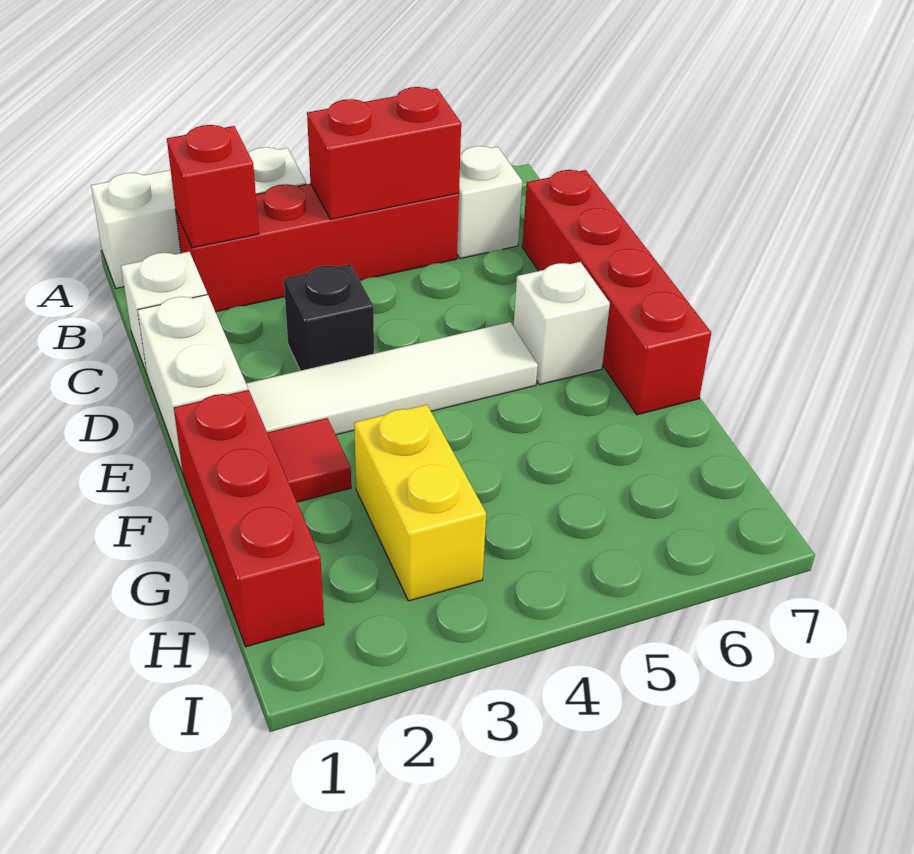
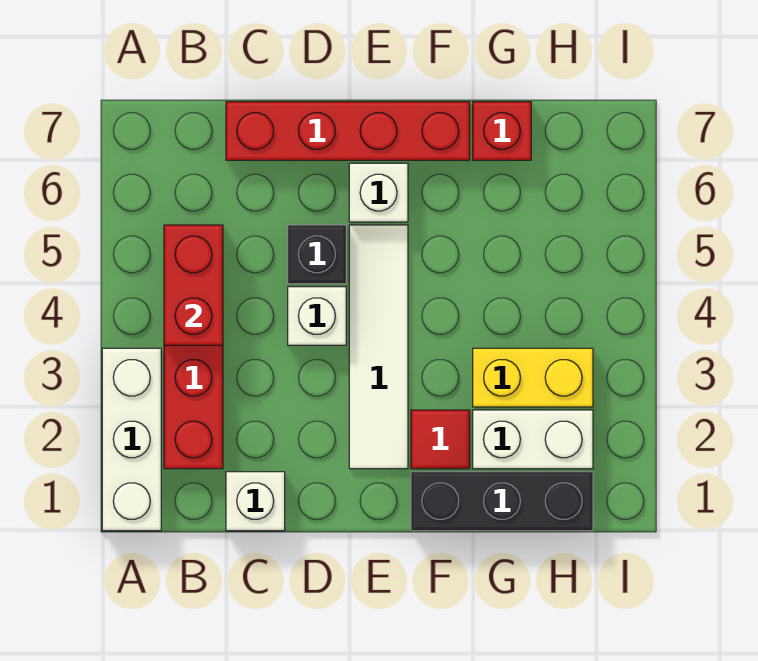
red 1x1 brick [167,125,259,248] -> red 1x1 brick moved to [473,102,531,160]
white 1x1 brick [457,146,522,259] -> white 1x1 brick moved to [288,287,346,345]
white 1x2 brick [138,295,248,473] -> white 1x2 brick moved to [473,410,593,469]
black 1x1 brick [284,264,374,371] -> black 1x1 brick moved to [288,225,346,284]
red 1x3 brick [174,390,324,647] -> black 1x3 brick [411,472,593,531]

